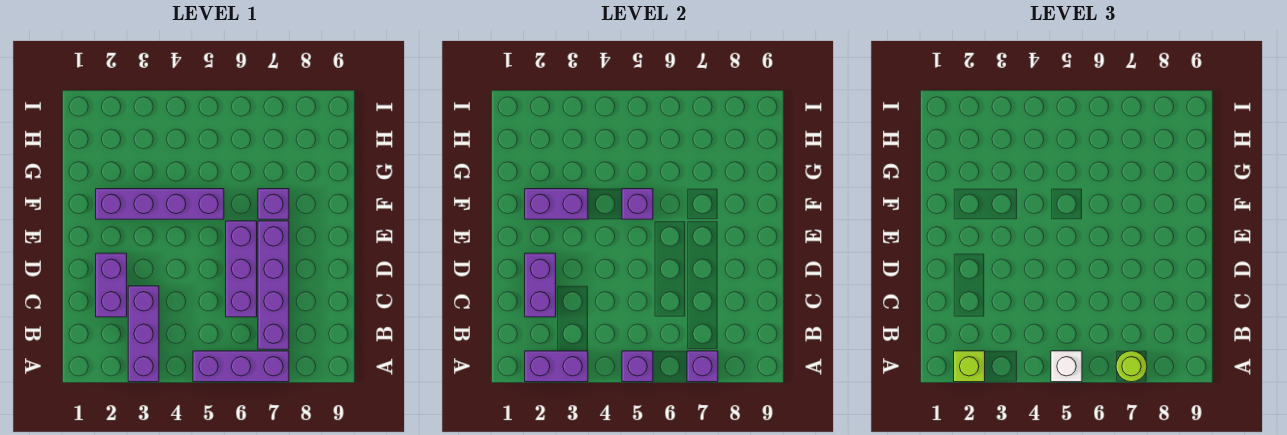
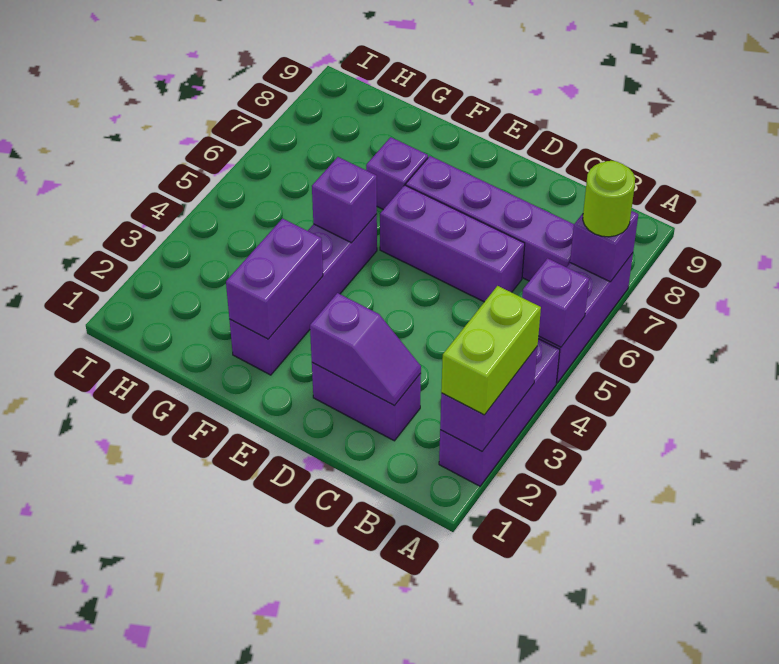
lime 1x1 brick [954,351,985,382] -> lime 1x2 brick [441,286,541,415]
purple 1x3 brick [128,286,159,382] -> purple 1x3 brick turned to [439,339,560,486]
white 1x1 brick [1051,351,1082,382] -> none
purple 1x2 brick [525,253,556,317] -> purple 1x2 slope [310,293,421,406]

